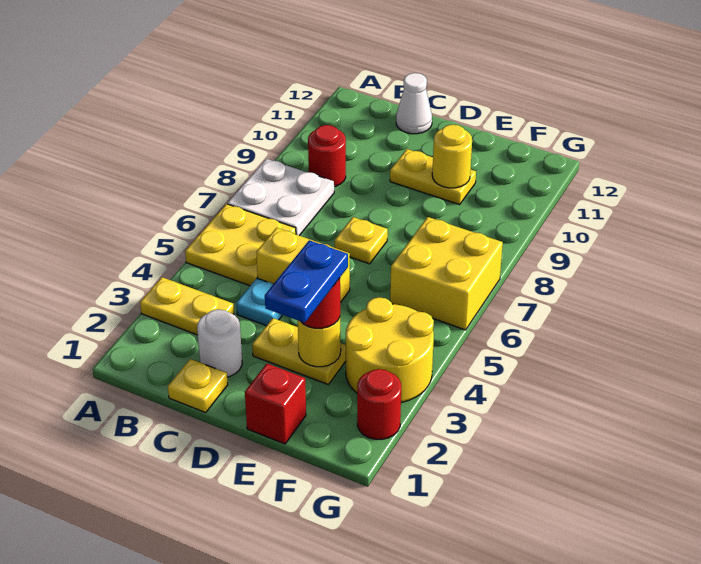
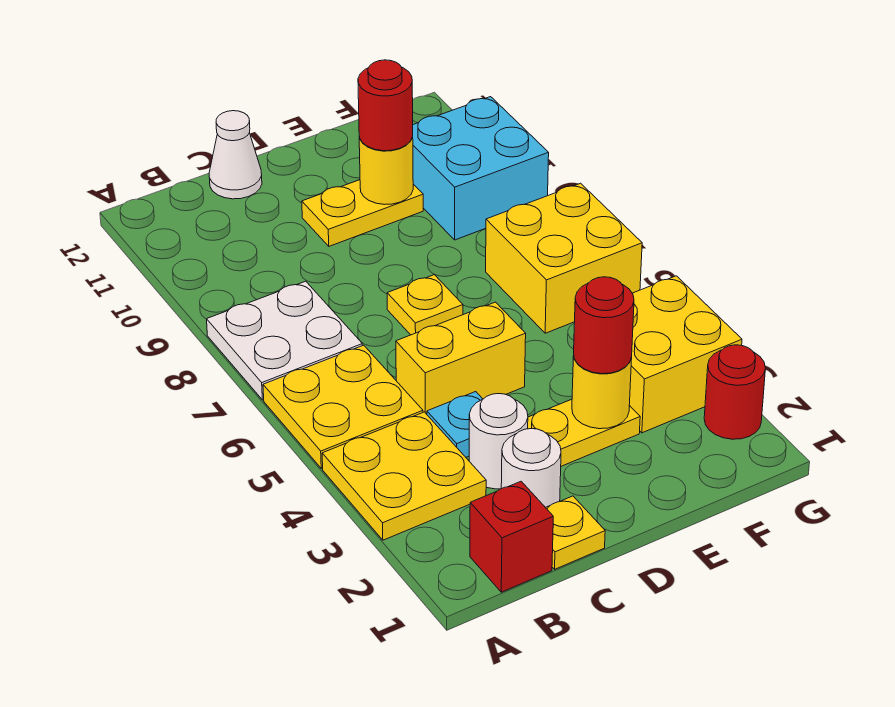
yellow 1x2 plate [140,277,234,335] -> yellow 2x2 plate [322,412,486,540]
red 1x1 round brick [308,125,346,187] -> red 1x1 round brick moved to [358,60,413,151]
none -> white 1x1 round brick [469,394,528,489]
red 1x1 brick [245,364,306,444] -> red 1x1 brick moved to [470,481,553,592]
blue 1x2 plate [265,240,348,323] -> none
yellow 2x2 round brick [346,297,434,402] -> yellow 2x2 brick [629,276,742,433]
none -> cyan 2x2 brick [413,97,549,240]

